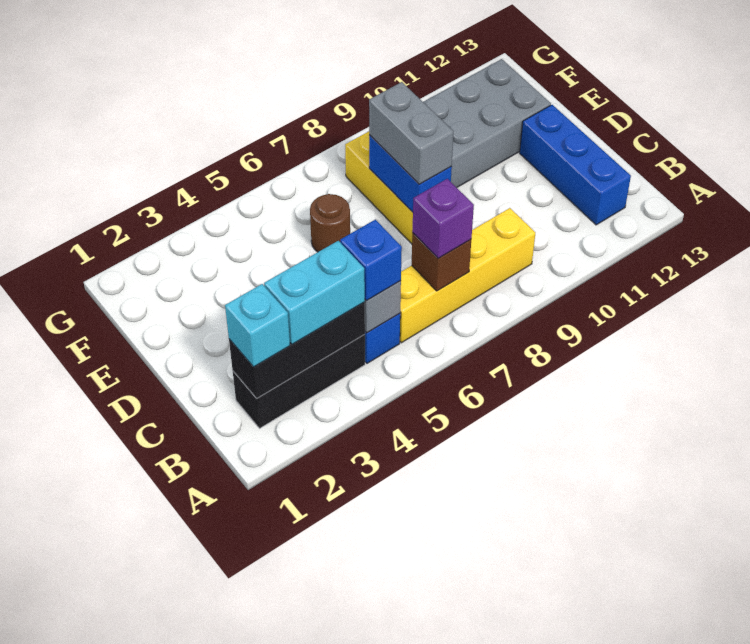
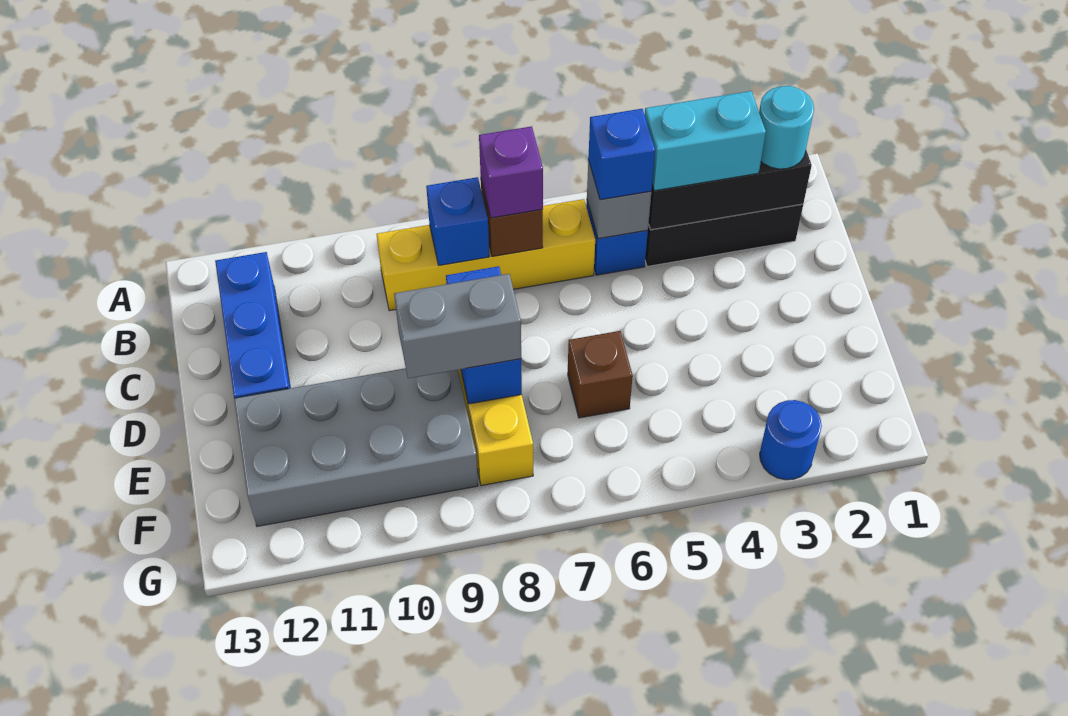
cyan 1x1 brick [225,284,290,367] -> cyan 1x1 round brick [759,86,814,169]
none -> blue 1x1 brick [426,177,489,265]
grey 1x2 brick [369,82,453,184] -> grey 1x2 brick turned to [394,274,521,378]
brown 1x1 round brick [310,194,350,252] -> brown 1x1 brick [568,331,633,418]
none -> blue 1x1 round brick [760,400,822,480]

